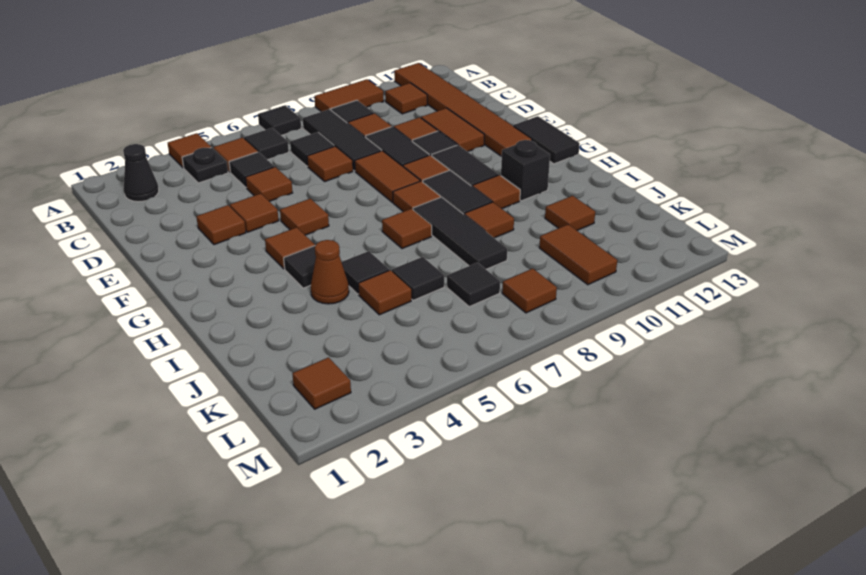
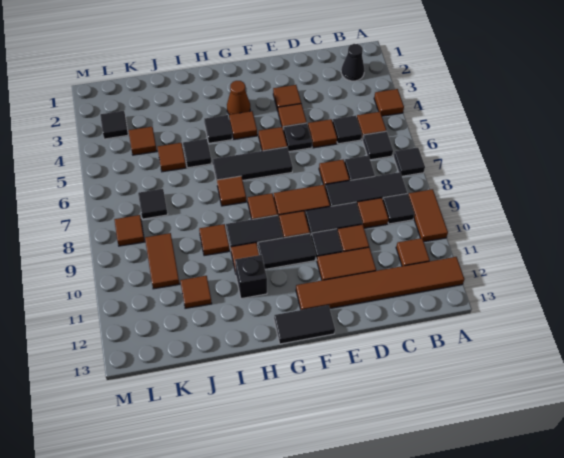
black 1x1 plate [182,147,228,183] -> black 1x1 plate moved to [283,123,312,152]
black 1x3 tile [413,197,507,269] -> black 1x3 tile moved to [213,147,293,182]
brown 1x1 cone [311,240,349,304] -> brown 1x1 cone moved to [227,81,250,115]
black 1x1 tile [392,257,444,300] -> black 1x1 tile moved to [100,111,128,139]
brown 1x2 tile [539,225,617,285] -> brown 1x2 tile turned to [145,233,179,289]
brown 1x1 tile [292,357,351,409] -> brown 1x1 tile moved to [129,127,157,155]

